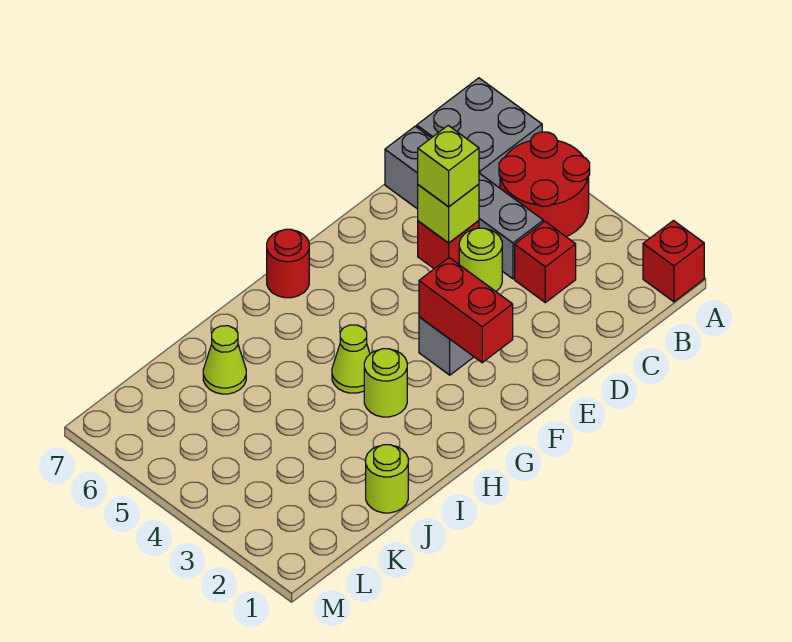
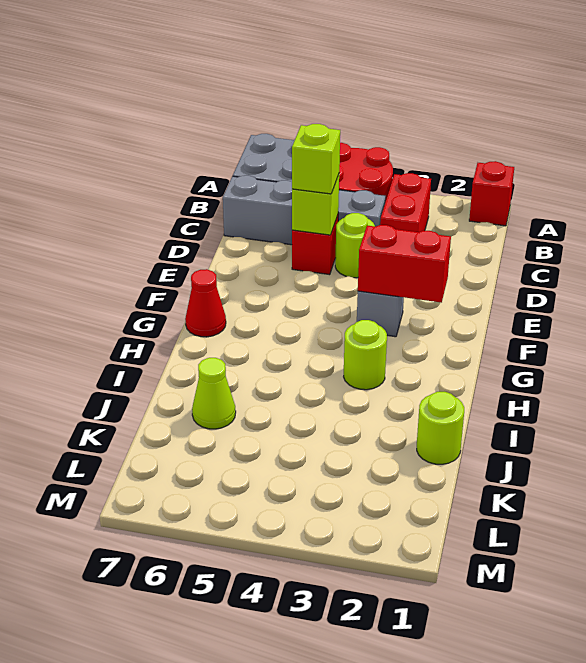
red 1x1 brick [515,222,576,303] -> red 1x2 brick [380,173,431,232]
red 1x1 round brick [267,229,309,298] -> red 1x1 cone [185,269,226,337]
lime 1x1 cone [332,325,370,393] -> none

